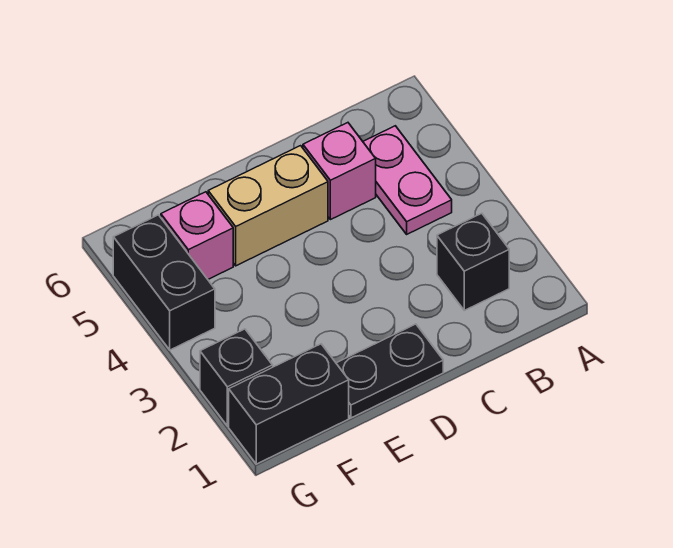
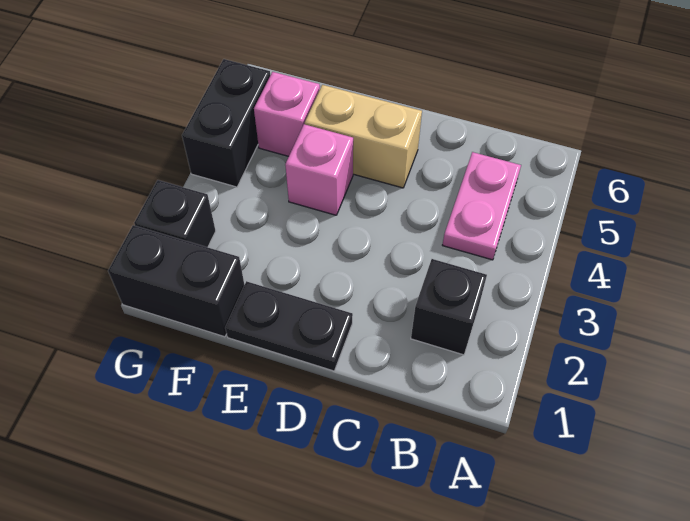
pink 1x1 brick [303,123,376,220] -> pink 1x1 brick moved to [285,124,353,215]

